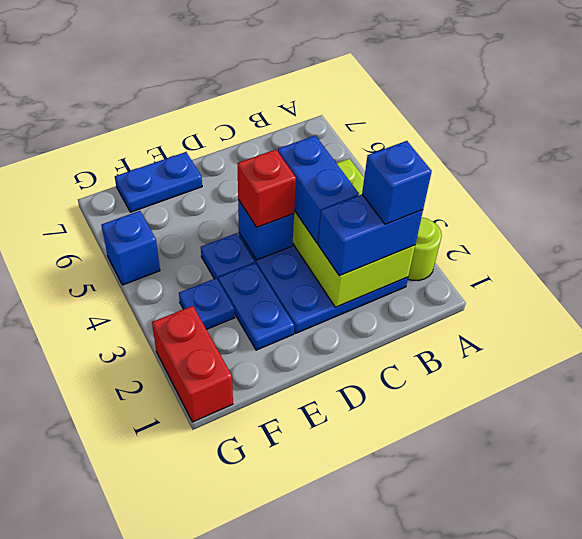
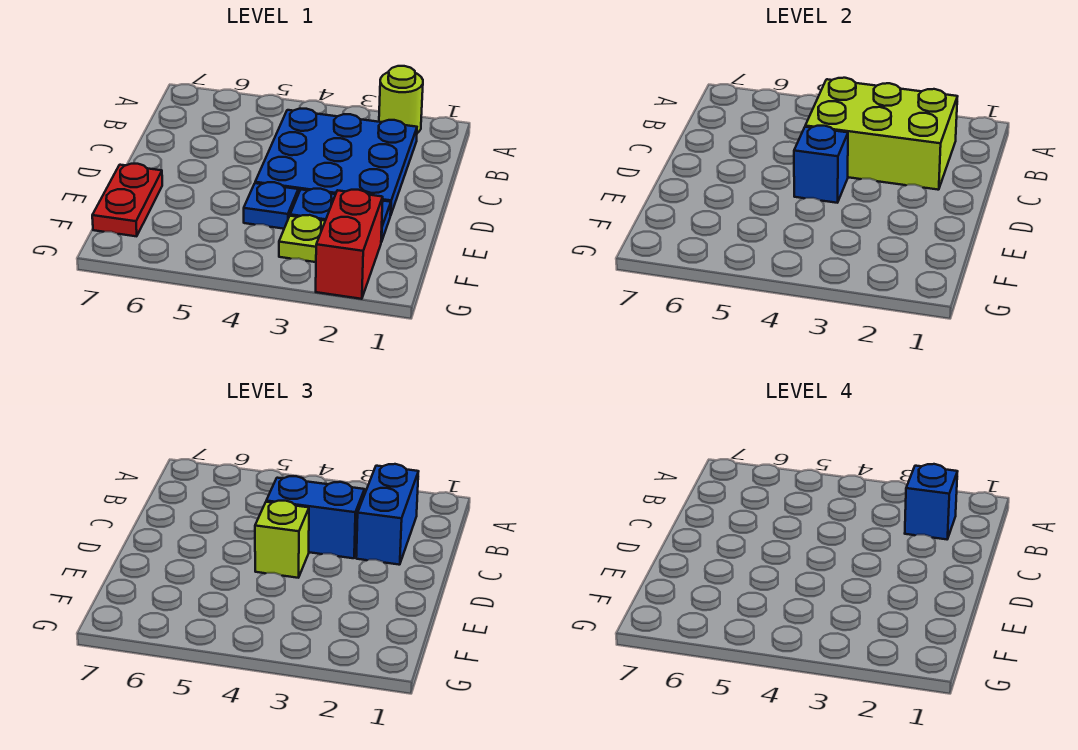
red 1x1 brick [238,150,296,227] -> lime 1x1 brick [255,501,309,578]
blue 1x2 plate [115,152,202,212] -> red 1x2 plate [92,164,162,236]
blue 1x1 plate [179,278,235,329] -> lime 1x1 plate [279,215,325,262]
red 1x2 brick [152,306,233,422] -> red 1x2 brick turned to [316,190,383,299]
blue 1x1 brick [101,211,160,285] -> none

